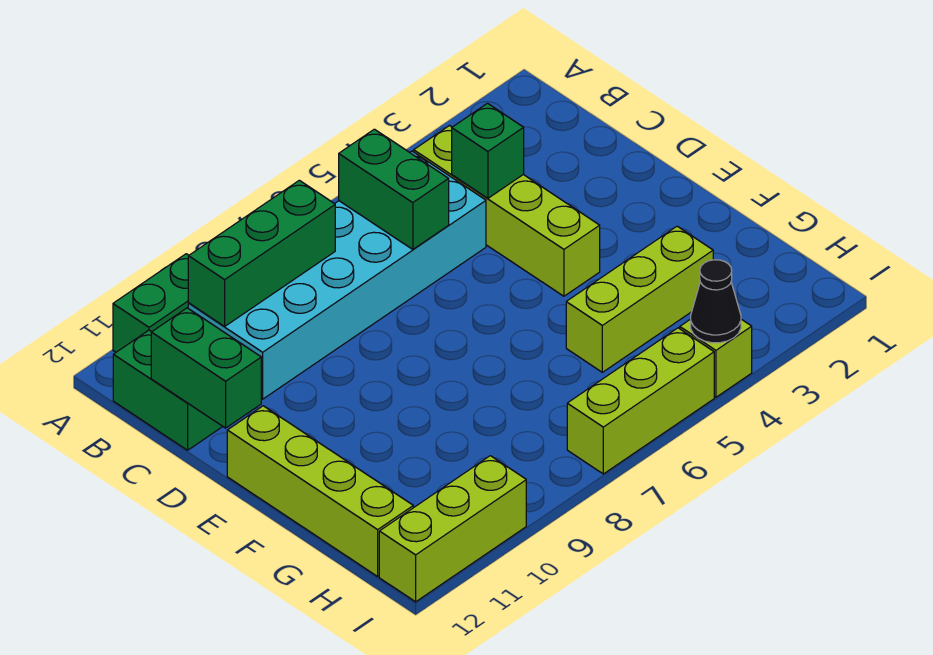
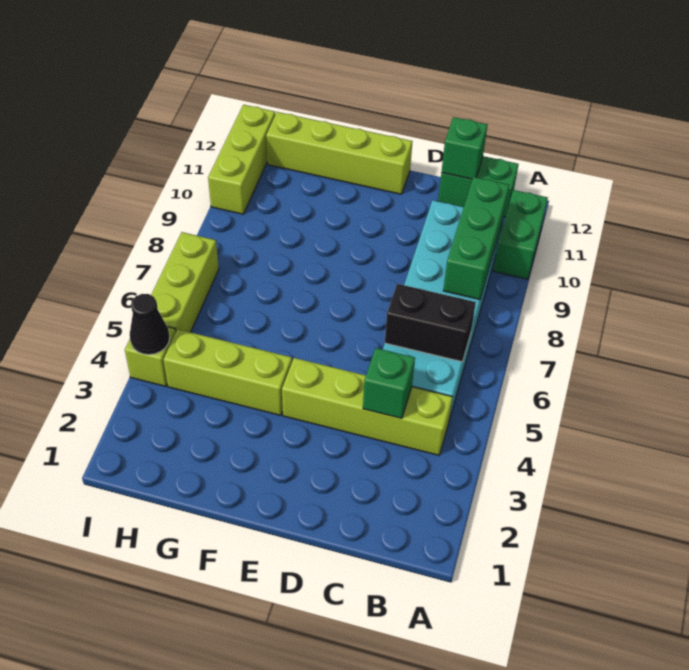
green 1x2 brick [339,129,449,249] -> black 1x2 brick [385,284,476,362]
green 1x2 brick [151,308,261,428] -> green 1x1 brick [441,117,488,179]
lime 1x3 brick [566,226,713,372] -> lime 1x3 brick turned to [163,329,292,415]

